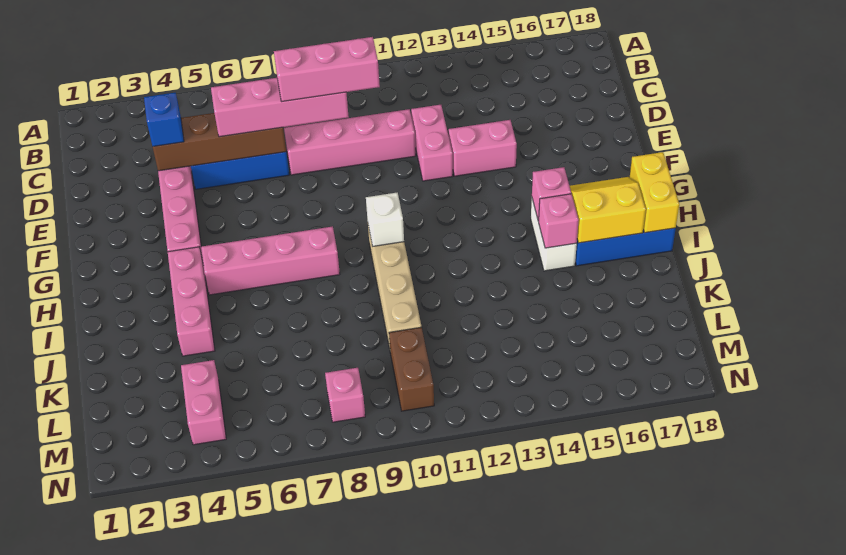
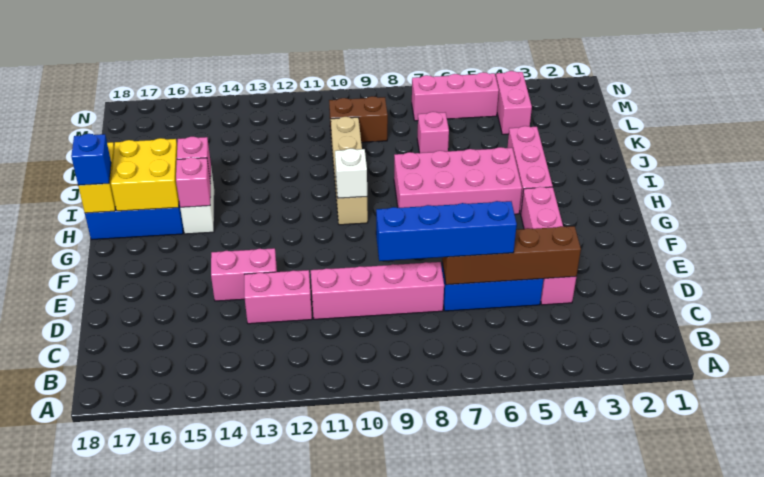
blue 1x1 brick [144,93,184,147] -> blue 1x1 brick moved to [71,134,111,185]
pink 1x4 brick [211,78,349,137] -> blue 1x4 brick [376,201,517,261]
pink 1x3 brick [274,37,380,102] -> pink 1x3 brick moved to [412,72,499,121]
pink 1x2 brick [411,105,453,181] -> pink 1x2 brick turned to [244,270,312,324]
pink 1x4 brick [201,226,340,295] -> pink 2x4 brick [394,147,522,214]
yellow 2x2 slope [570,177,646,243] -> yellow 2x2 brick [111,138,179,211]
brown 1x2 brick [389,327,434,411] -> brown 1x2 brick turned to [329,96,388,142]
pink 1x1 brick [325,368,365,422] -> pink 1x1 brick moved to [417,112,449,153]

